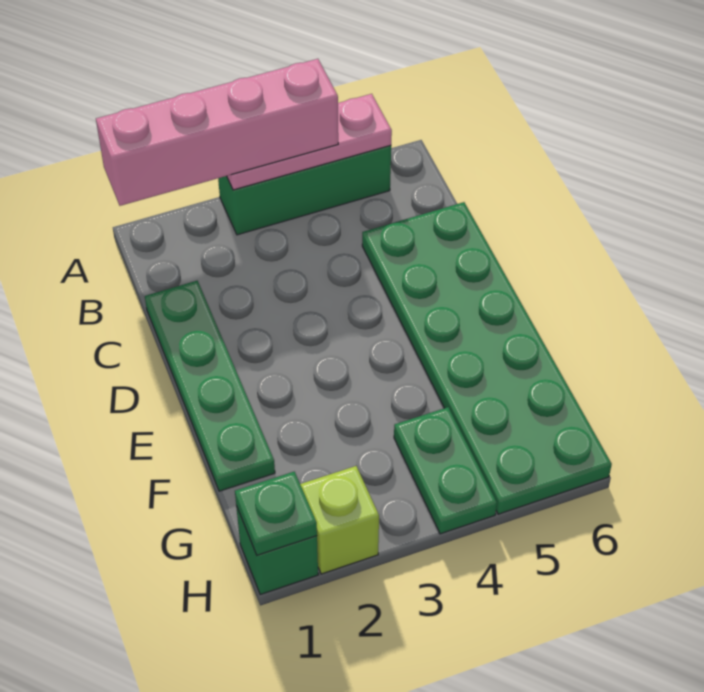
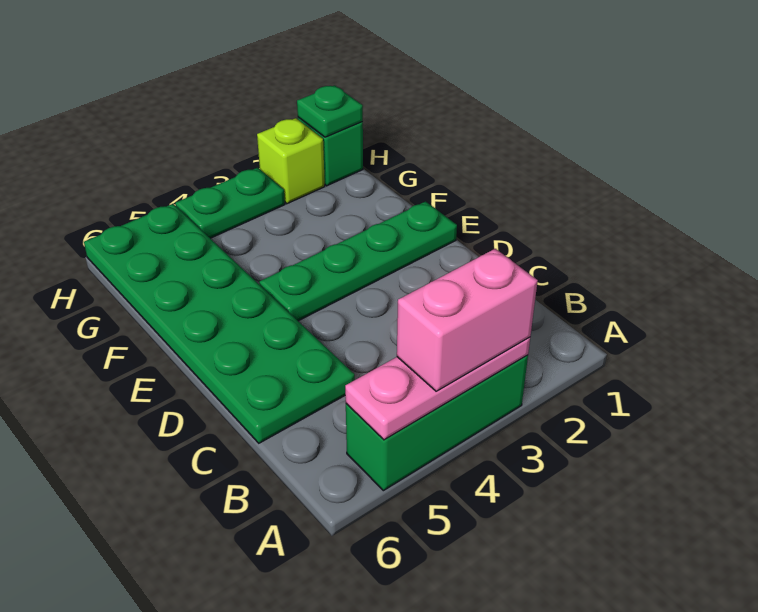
pink 1x4 brick [96,59,338,206] -> pink 1x2 brick [397,249,538,391]
green 1x4 plate [145,281,275,491] -> green 1x4 plate turned to [259,201,457,321]
green 1x2 plate [394,407,497,534] -> green 1x2 plate turned to [175,168,285,238]

